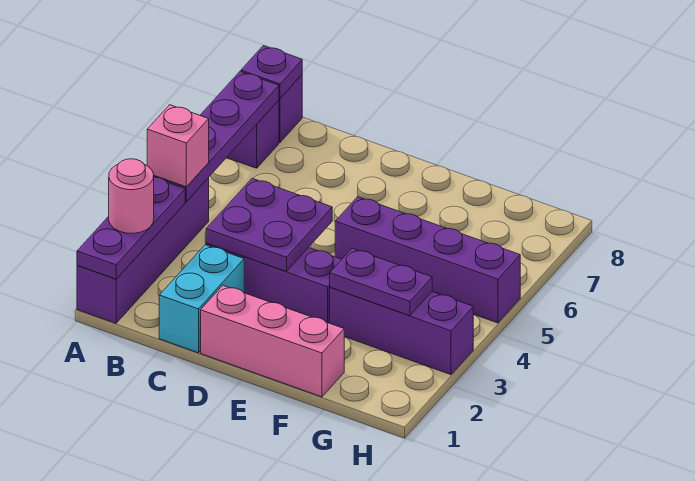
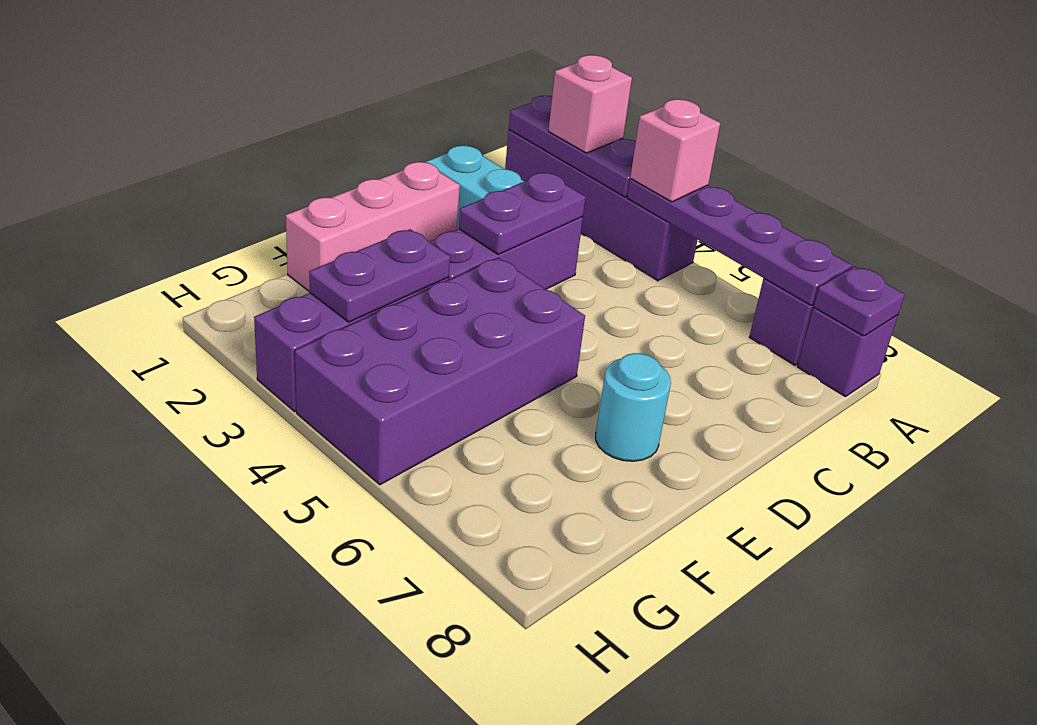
pink 1x1 round brick [109,159,154,233] -> pink 1x1 brick [549,55,632,153]
purple 2x2 plate [206,178,332,272] -> purple 1x2 plate [459,173,585,254]
purple 1x4 brick [335,197,520,323] -> purple 2x4 brick [295,258,585,485]
none -> cyan 1x1 round brick [596,353,671,461]

